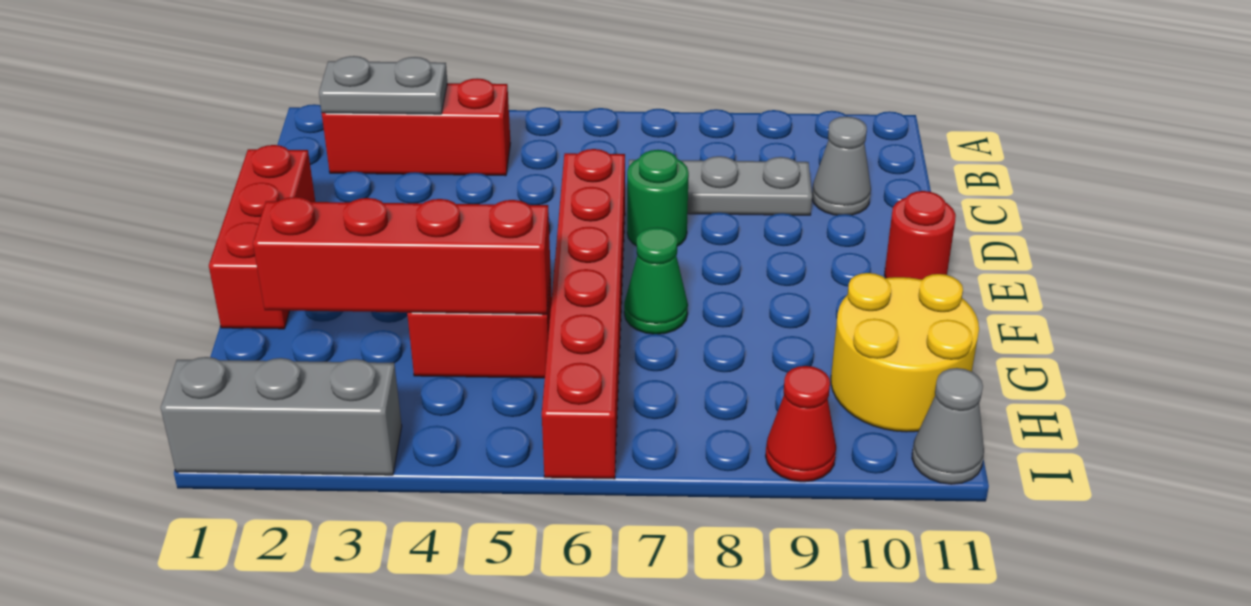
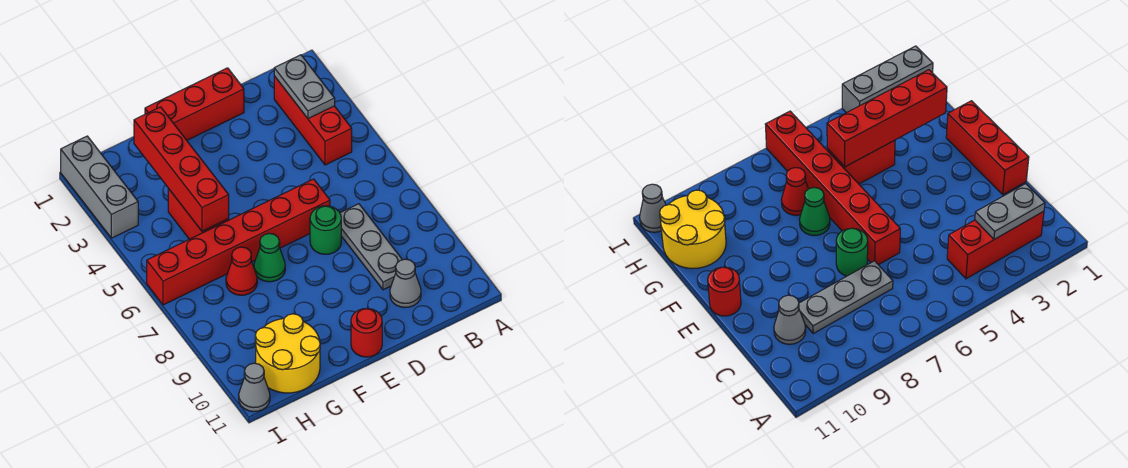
red 1x1 cone [766,366,836,482] -> red 1x1 cone moved to [226,247,257,295]

